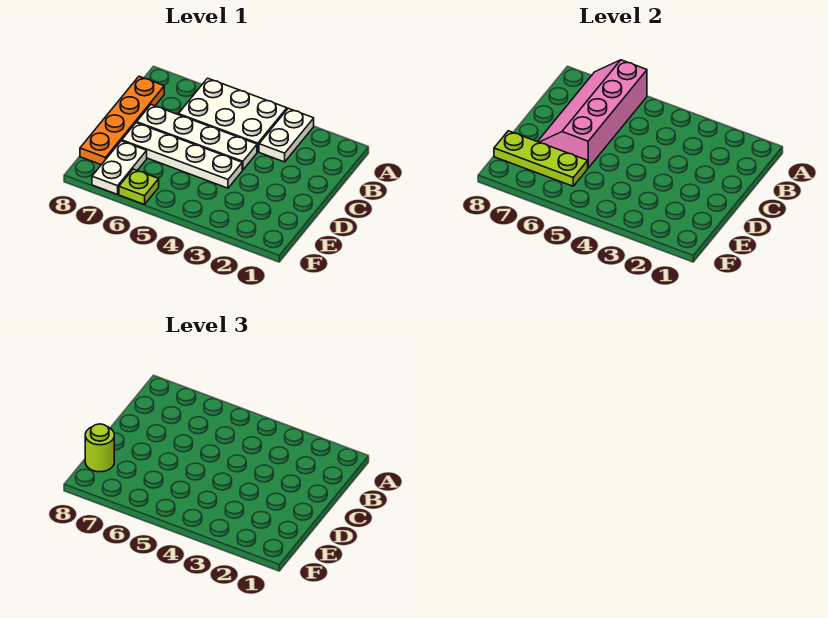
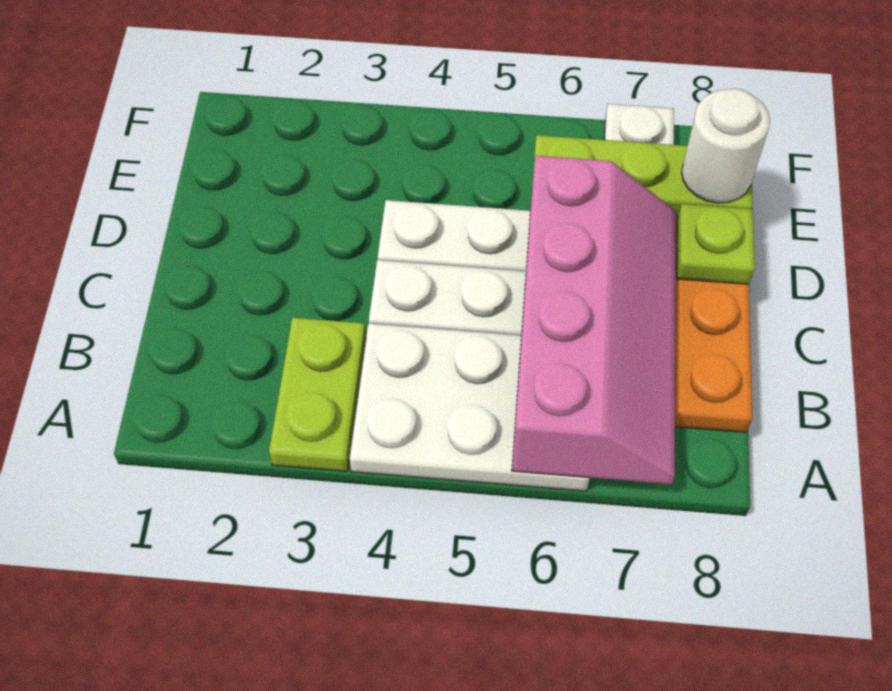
white 1x2 plate [259,108,314,162] -> lime 1x2 plate [269,318,366,471]
lime 1x1 round brick [85,424,114,472] -> white 1x1 round brick [682,89,770,203]
lime 1x1 plate [119,169,159,205] -> lime 1x1 plate moved to [677,204,755,284]

